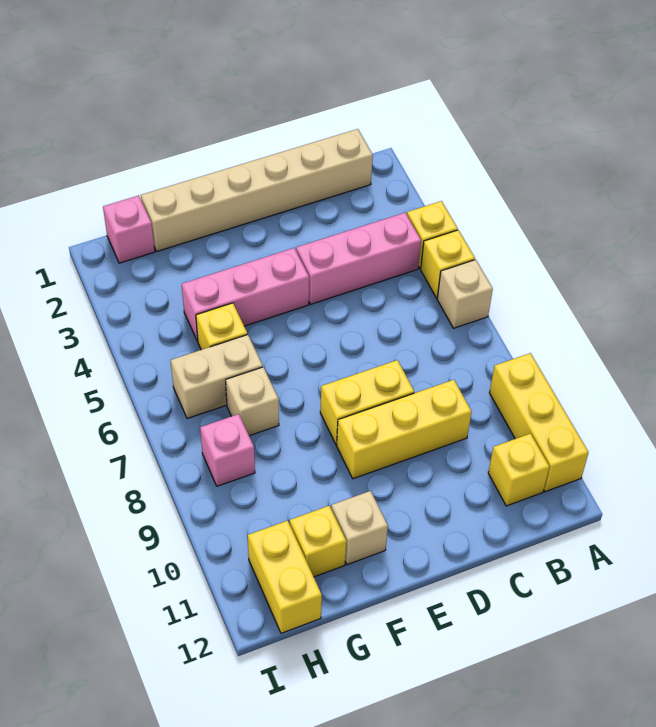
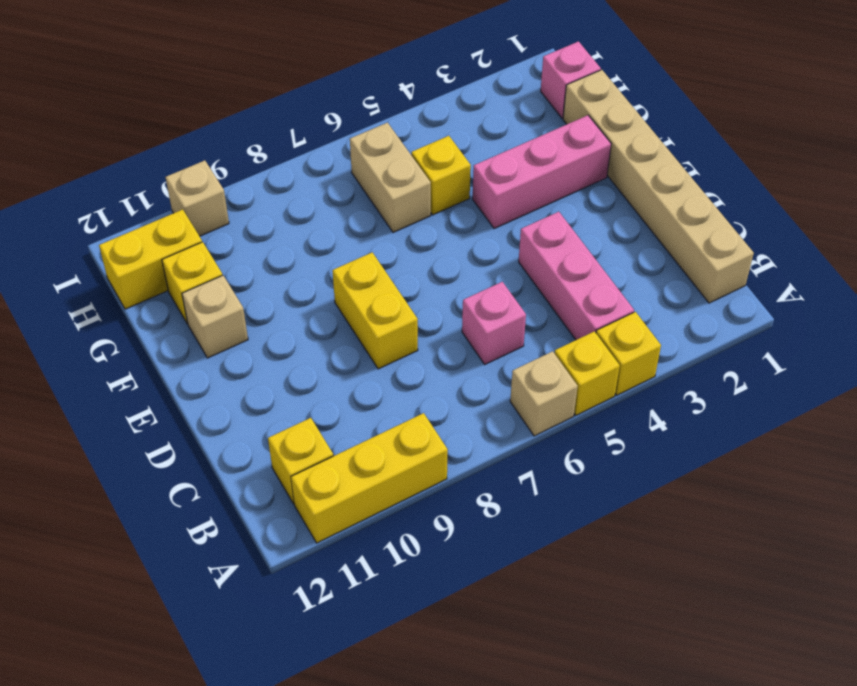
yellow 1x3 brick [337,380,472,479] -> none
pink 1x3 brick [182,248,309,341] -> pink 1x3 brick turned to [473,115,611,229]
tan 1x1 brick [226,367,279,436] -> tan 1x1 brick moved to [166,161,229,236]
pink 1x1 brick [200,414,255,486] -> pink 1x1 brick moved to [462,282,526,364]

